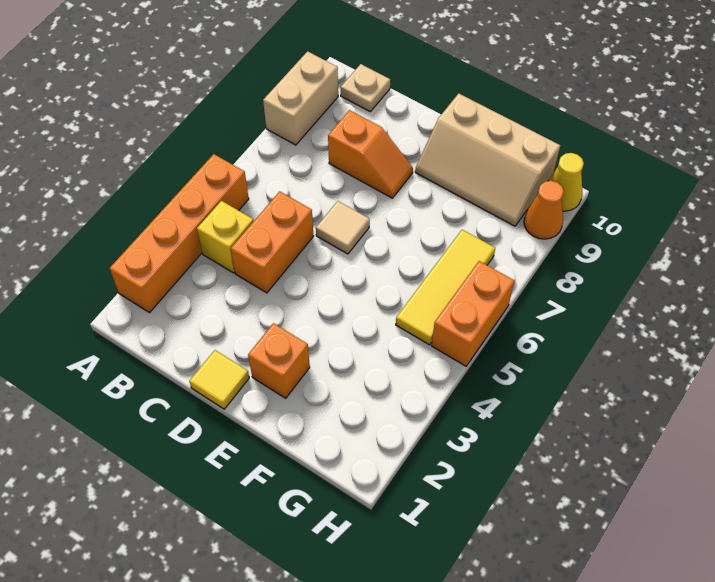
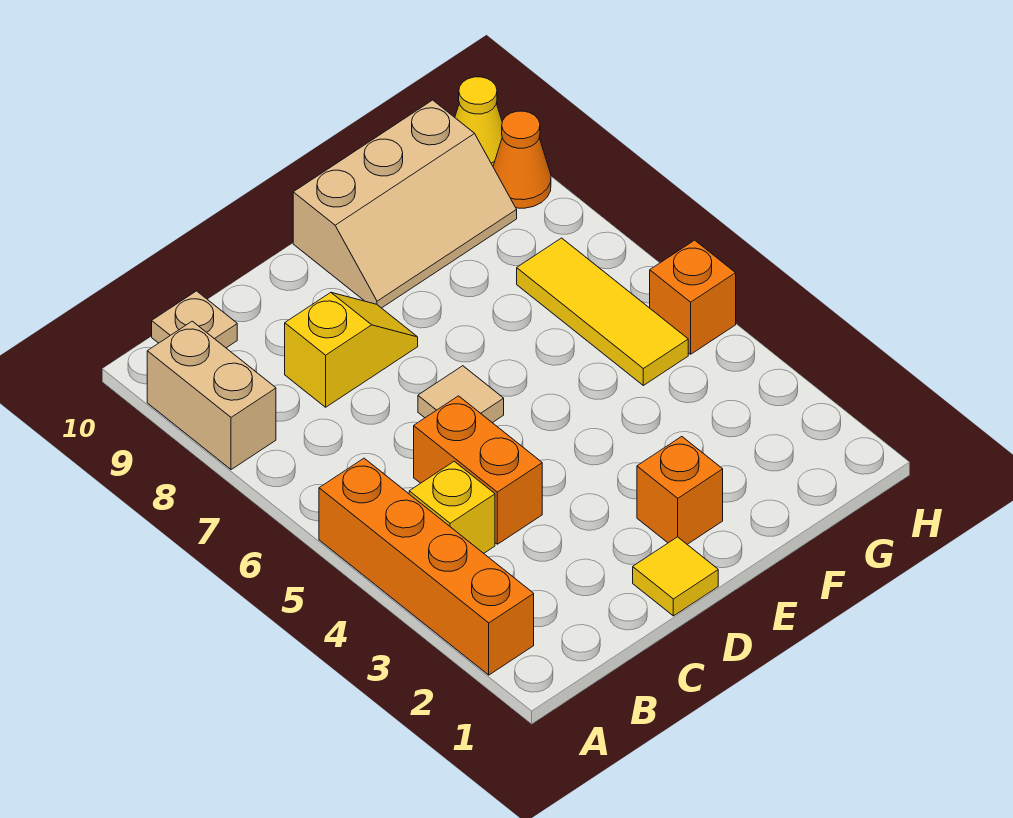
orange 1x2 slope [328,110,413,198] -> yellow 1x2 slope [285,292,418,407]
orange 1x2 brick [432,261,515,366] -> orange 1x1 brick [650,240,736,354]

